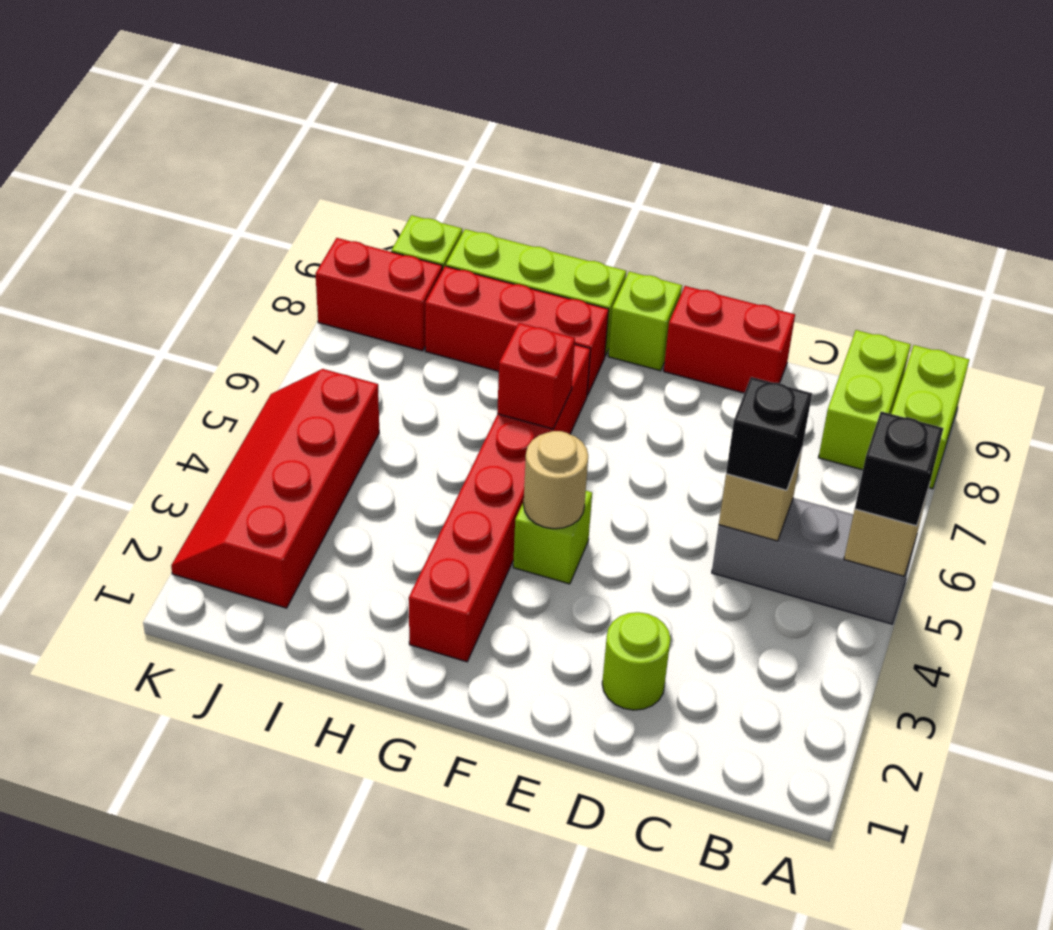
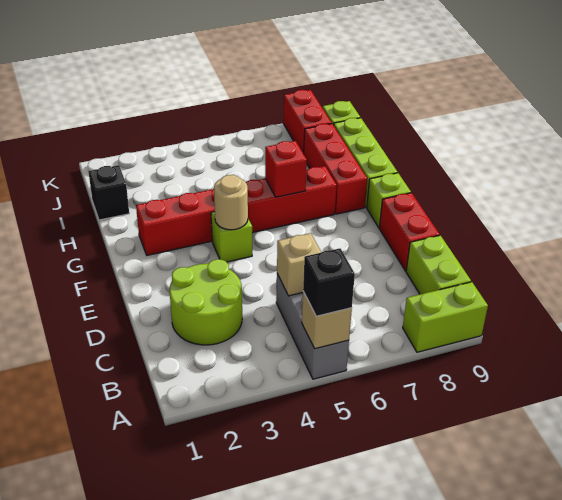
lime 1x2 brick [818,330,911,470] -> lime 1x2 brick turned to [406,235,471,294]
black 1x1 brick [726,377,812,490] -> black 1x1 brick moved to [88,165,129,220]
lime 1x1 round brick [602,612,671,710] -> lime 2x2 round brick [170,259,242,345]
red 2x4 slope [171,369,379,608] -> none

